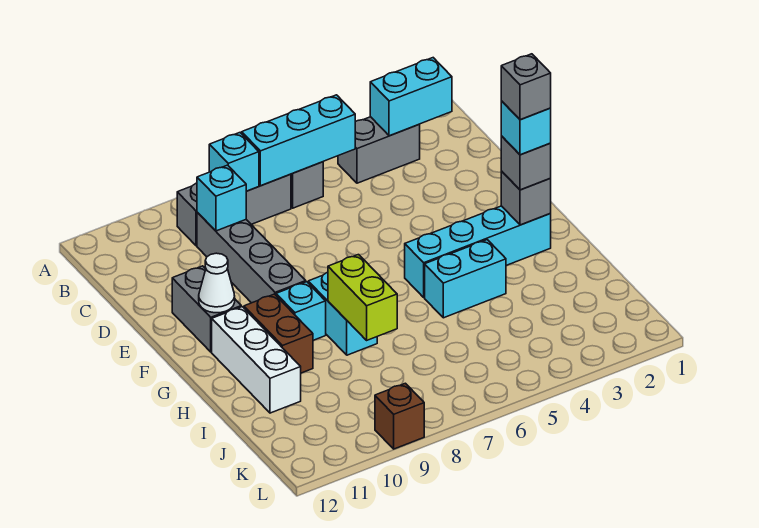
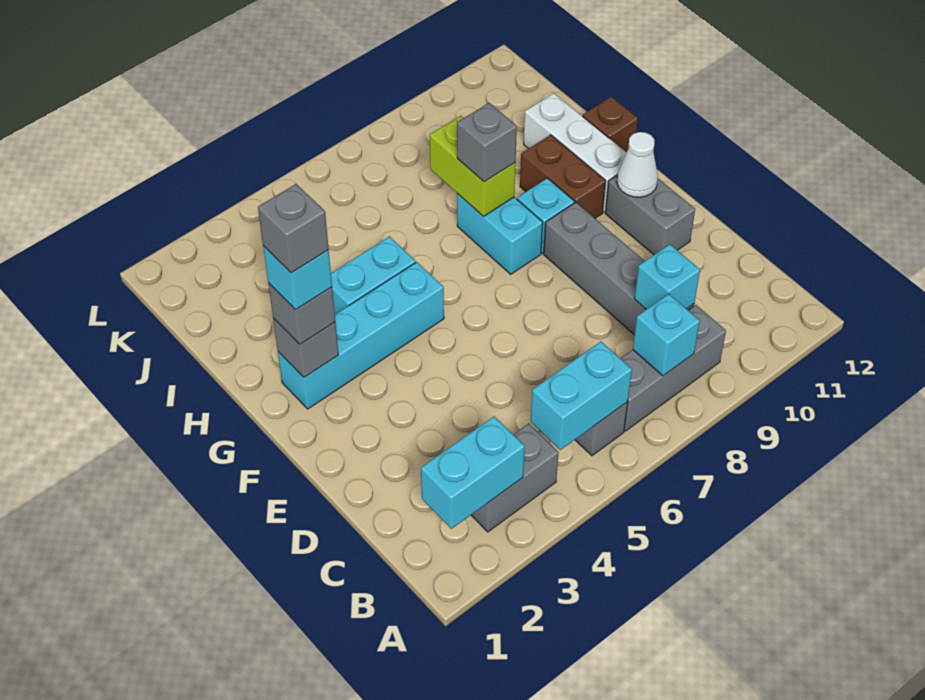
cyan 1x3 brick [242,95,355,186] -> cyan 1x2 brick [531,342,632,450]
none -> grey 1x1 brick [457,103,517,182]
brown 1x1 brick [375,383,424,449] -> brown 1x1 brick moved to [583,97,638,152]

